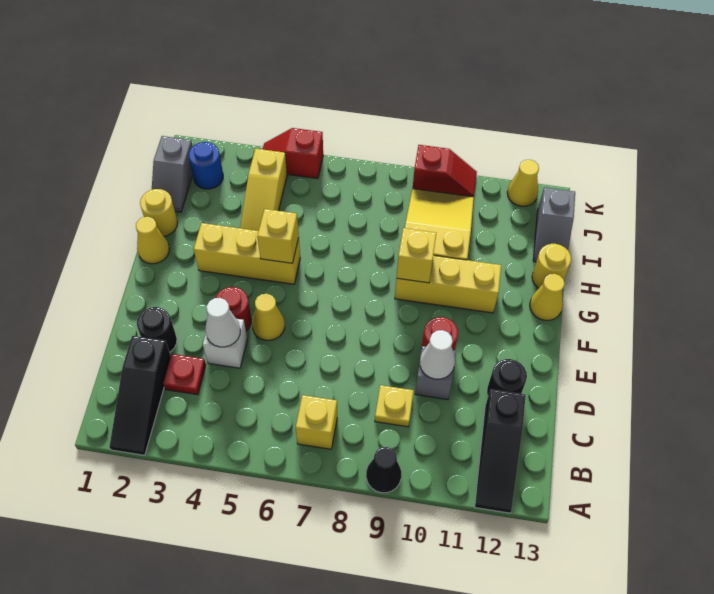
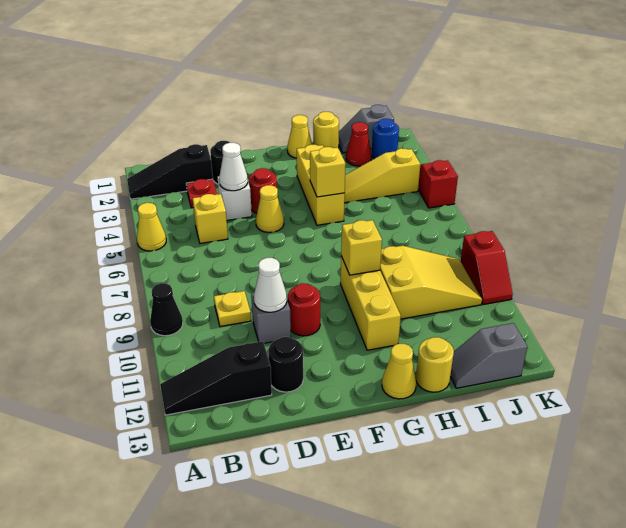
yellow 1x1 brick [296,395,337,449] -> yellow 1x1 brick moved to [193,194,228,243]
none -> red 1x1 cone [346,122,372,166]
yellow 1x1 cone [507,160,539,206] -> yellow 1x1 cone moved to [137,203,166,251]

